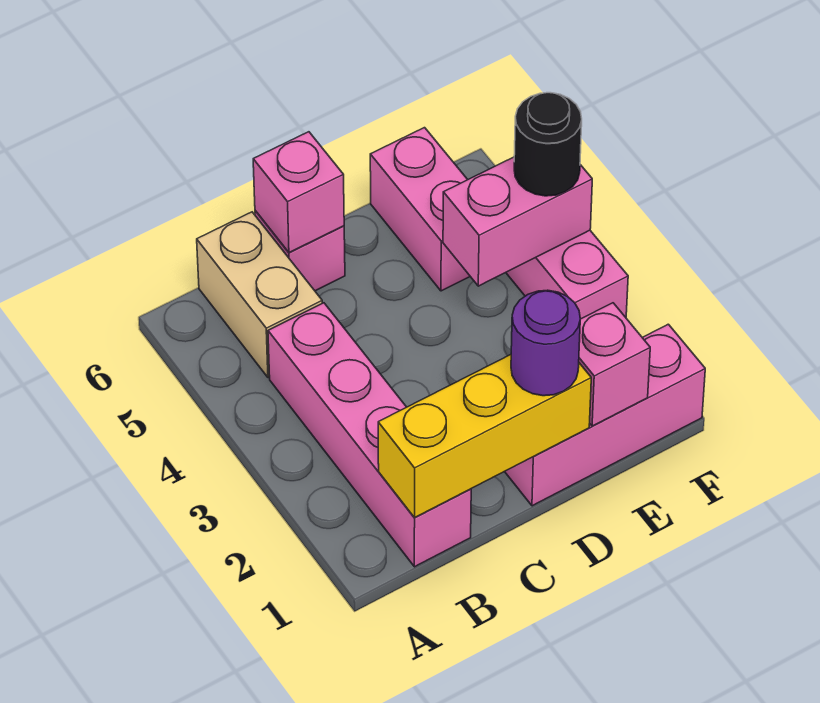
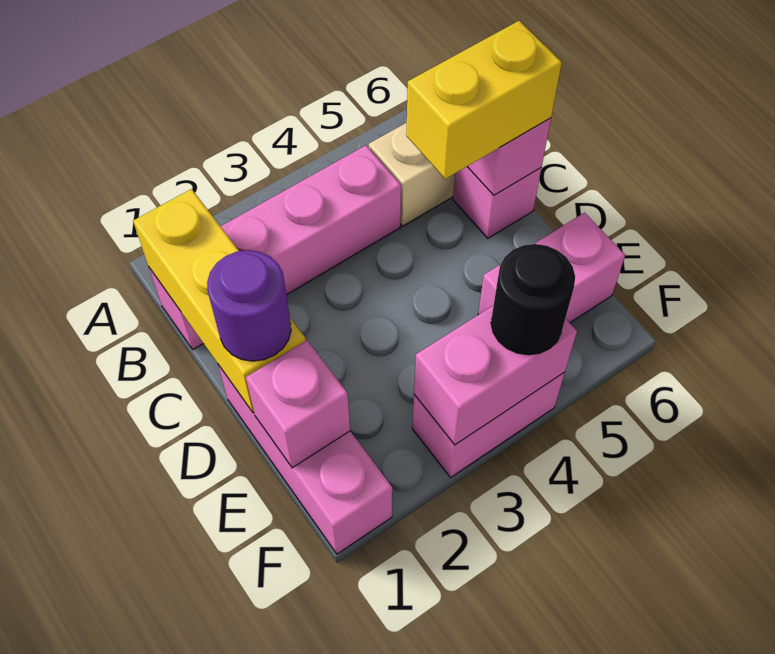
none -> yellow 1x2 brick [406,21,562,179]
pink 1x2 brick [443,157,592,286] -> pink 1x2 brick turned to [414,305,577,445]

